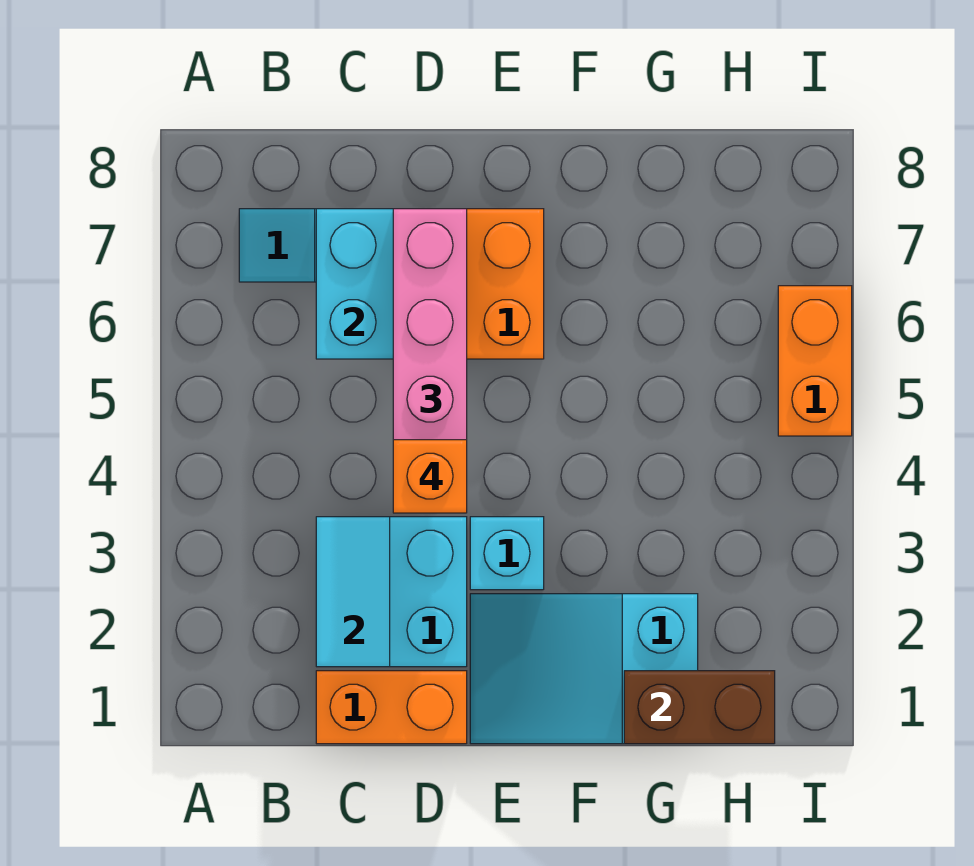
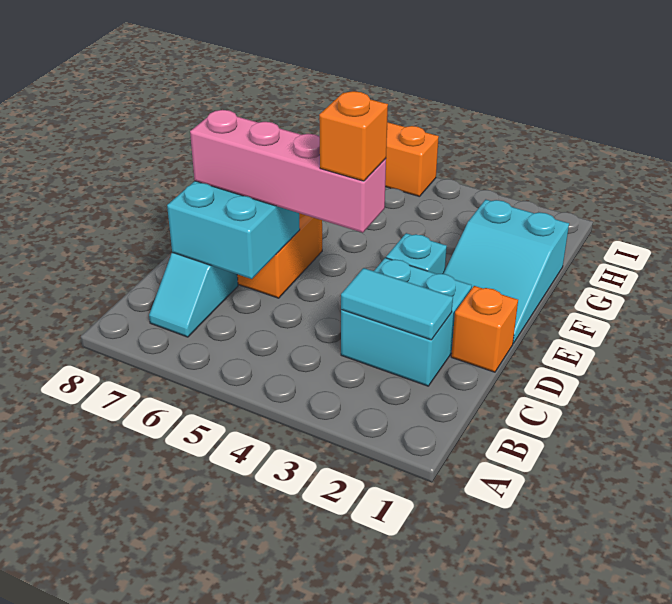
orange 1x2 brick [316,671,467,744] -> orange 1x1 brick [451,286,518,372]
brown 1x2 brick [624,671,775,744] -> none

